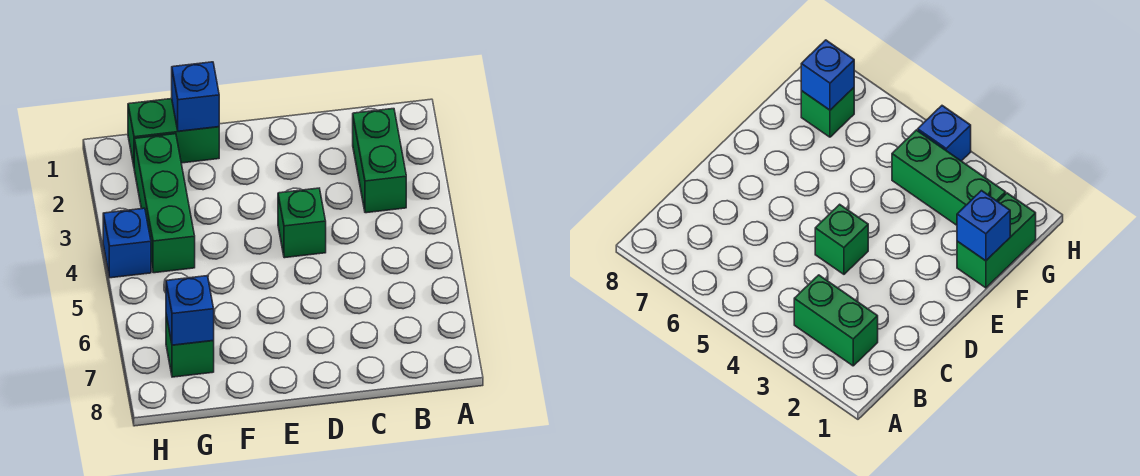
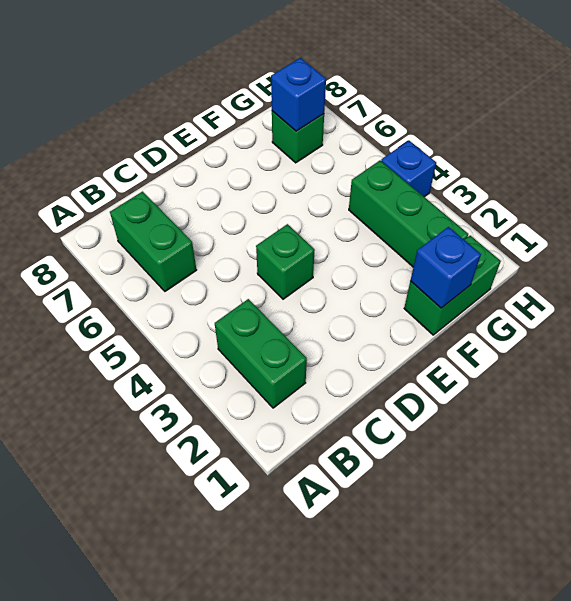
none -> green 1x2 brick [110,192,196,291]

